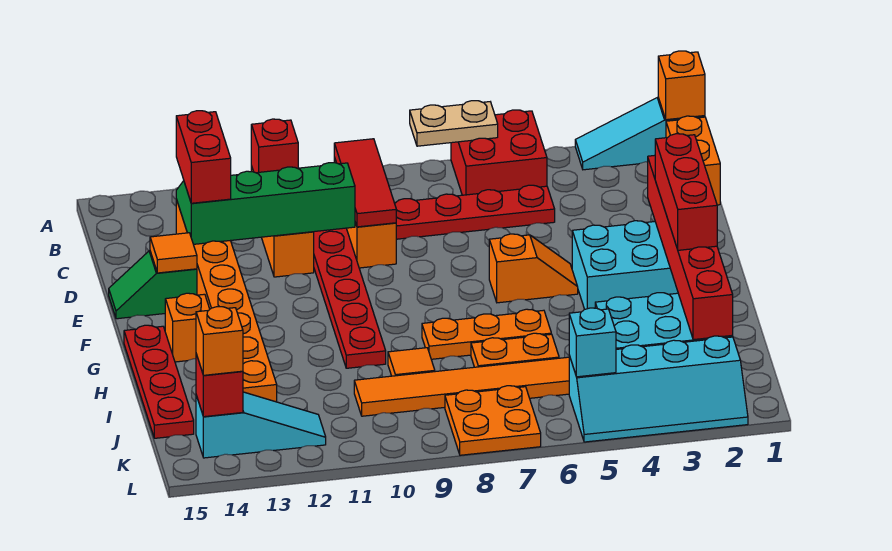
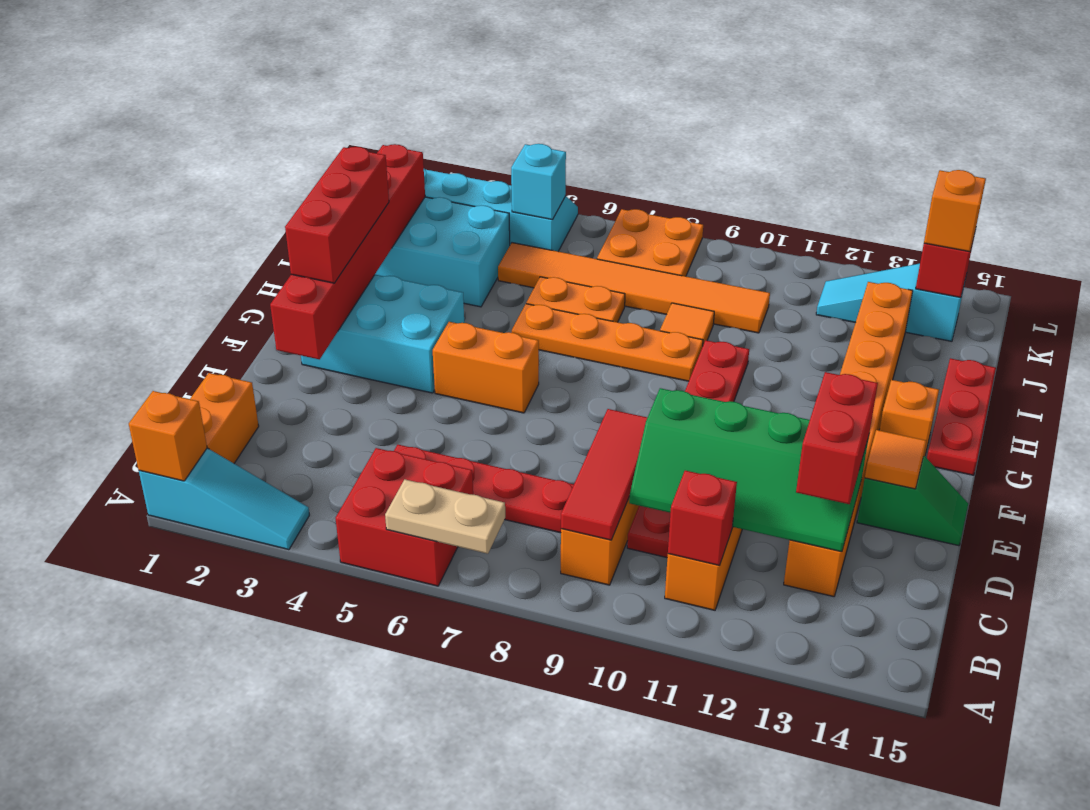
orange 1x2 slope [489,234,578,303] -> orange 1x2 brick [433,322,539,413]
red 1x4 plate [124,325,194,438] -> red 1x3 plate [927,358,996,475]
orange 1x3 plate [422,309,551,359] -> orange 1x4 plate [512,304,703,381]

